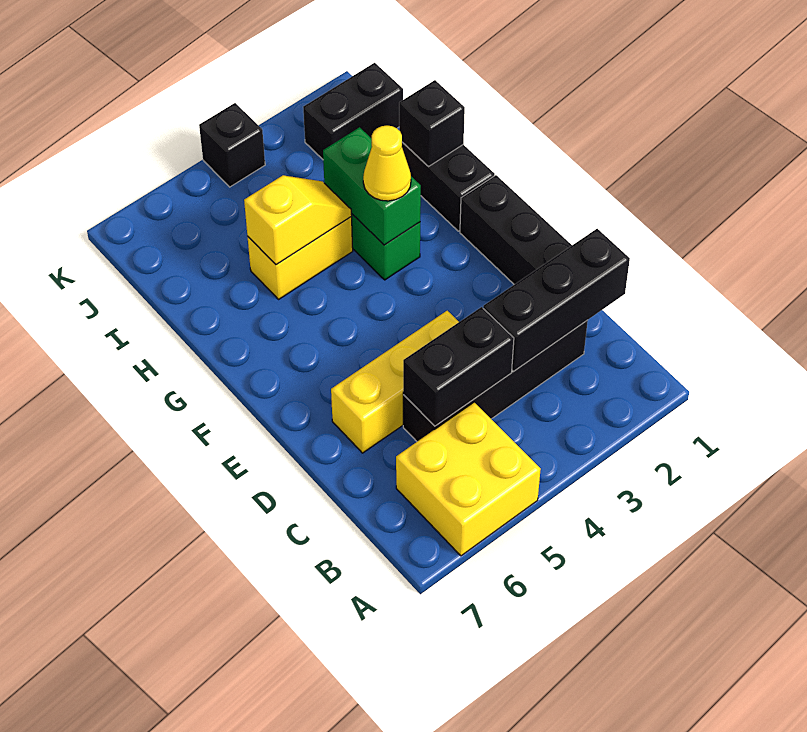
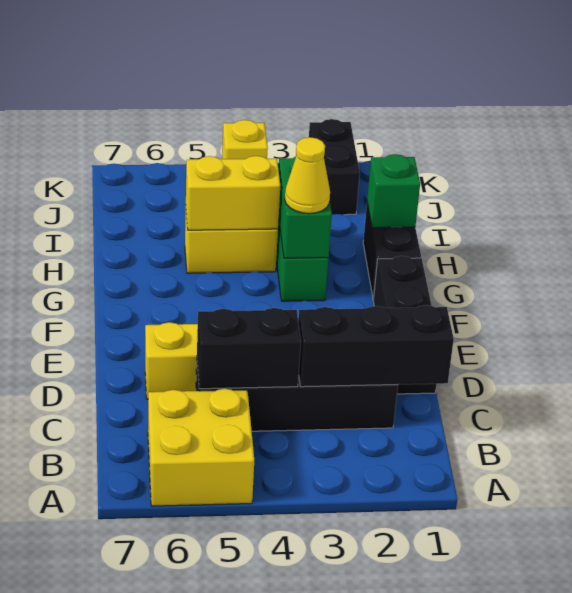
black 1x1 brick [399,80,465,167] -> green 1x1 brick [367,154,420,228]
yellow 1x2 slope [244,175,352,265] -> yellow 1x2 brick [186,156,280,230]
black 1x2 brick [303,63,403,159] -> black 1x2 brick turned to [309,119,360,215]
black 1x1 brick [199,103,265,187] -> yellow 1x1 brick [222,120,268,159]

